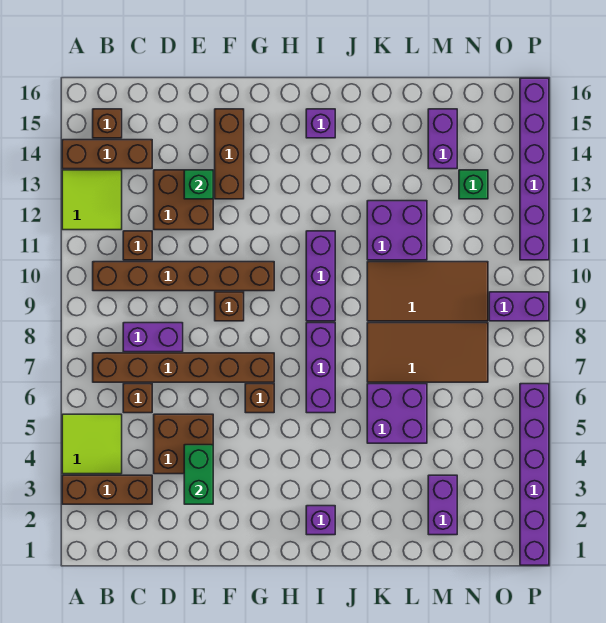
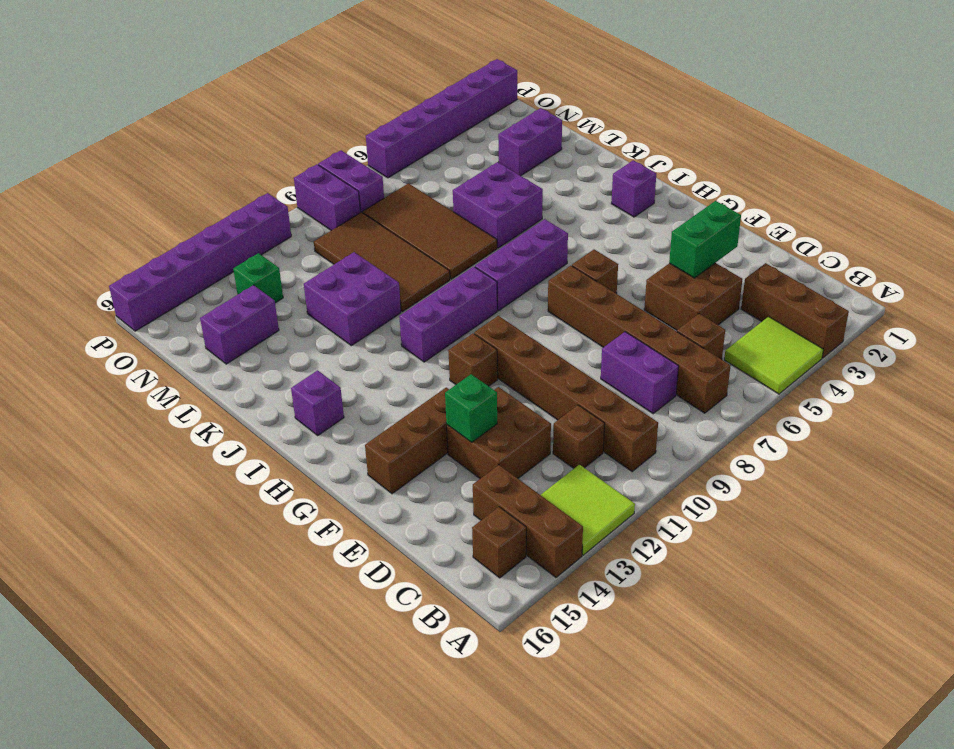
brown 1x1 brick [215,292,244,321] -> brown 1x1 brick moved to [448,333,498,386]
none -> purple 1x2 brick [318,150,384,213]

